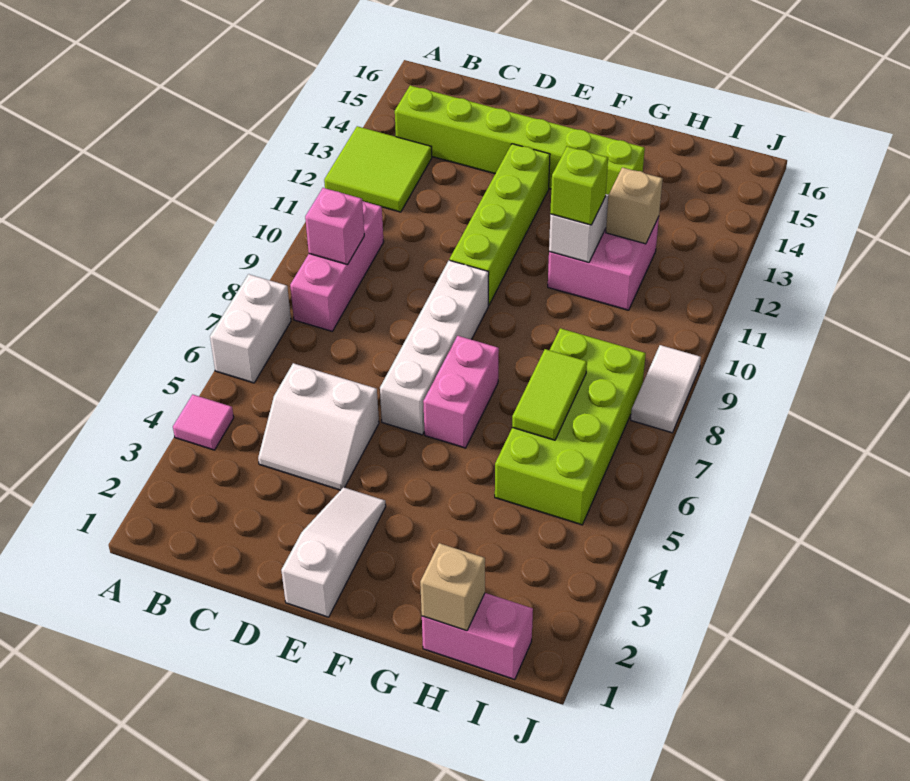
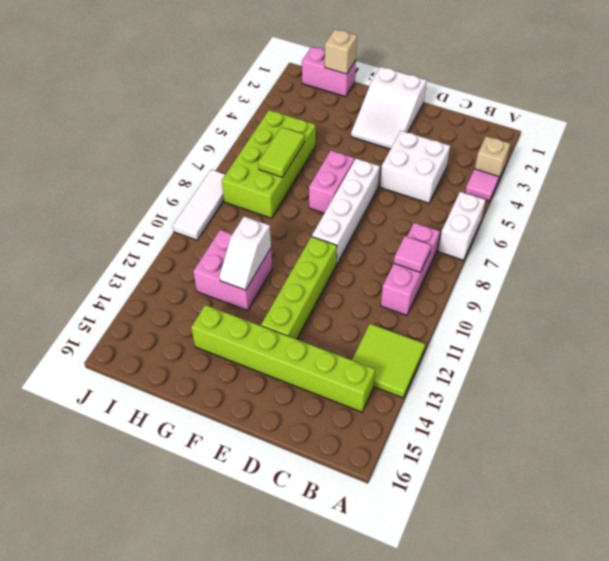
pink 1x1 brick [305,188,364,265] -> pink 1x1 tile [394,236,431,273]
white 2x2 slope [258,363,379,490] -> white 2x2 brick [380,131,450,203]
white 1x3 slope [281,487,386,617] -> white 2x3 slope [351,67,427,149]
lime 1x1 brick [550,147,608,225] -> none
tan 1x1 brick [606,167,663,244] -> tan 1x1 brick moved to [475,136,510,181]
white 1x2 tile [631,345,701,433] -> white 1x3 tile [173,170,225,240]

